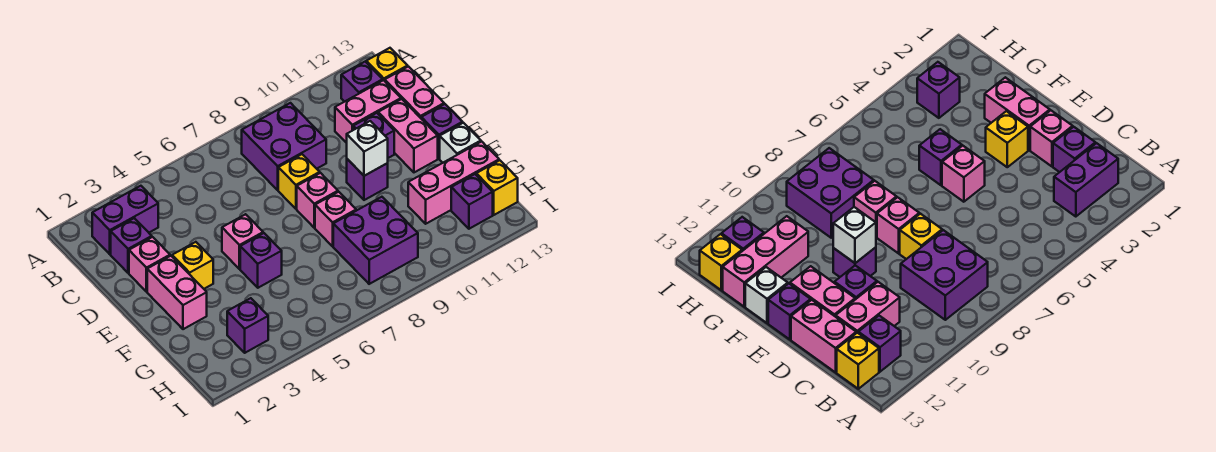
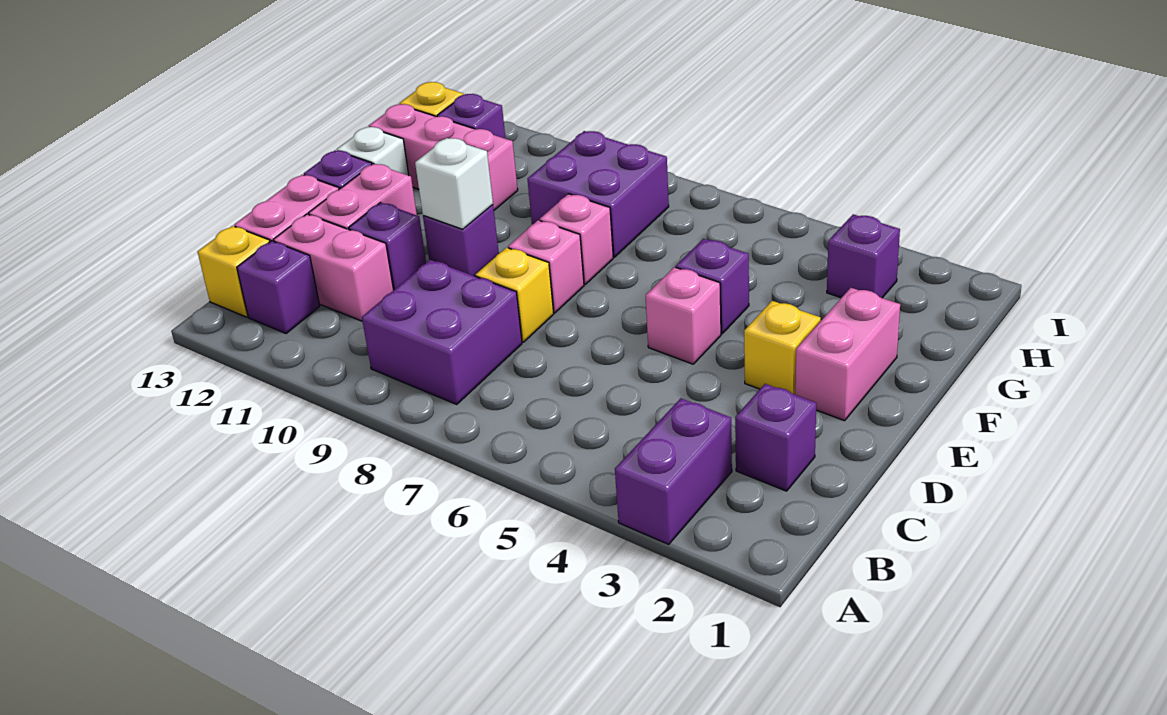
purple 1x2 brick [92,186,158,254] -> purple 1x2 brick turned to [615,398,732,544]
pink 1x1 brick [129,237,170,292] -> none

